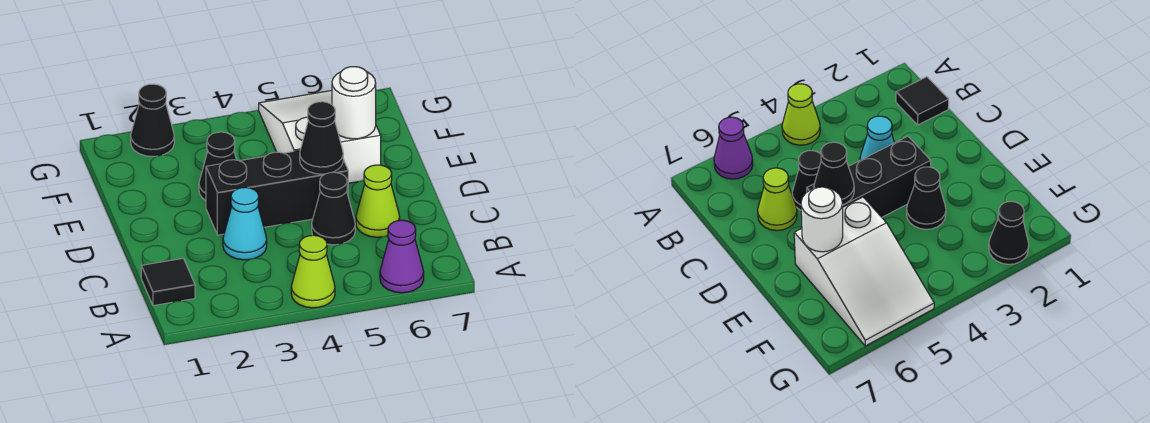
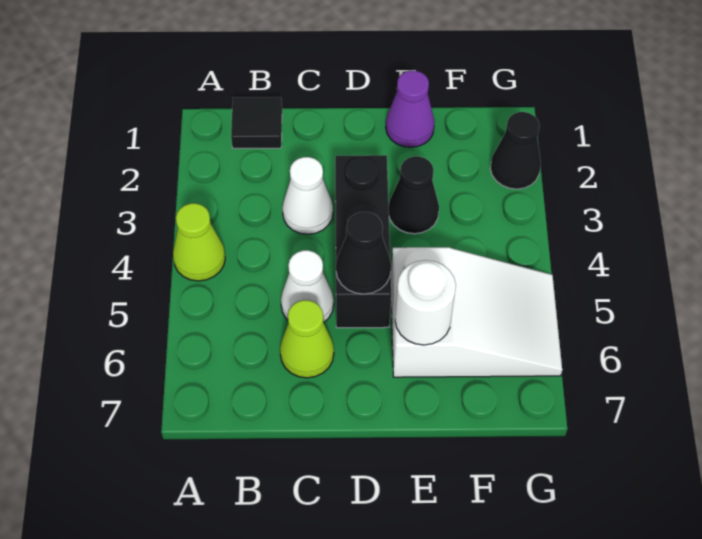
purple 1x1 cone [380,220,424,293] -> purple 1x1 cone moved to [386,71,435,147]
cyan 1x1 cone [223,187,267,260] -> white 1x1 cone [282,157,333,234]
black 1x1 cone [312,172,355,245] -> white 1x1 cone [281,250,334,323]

